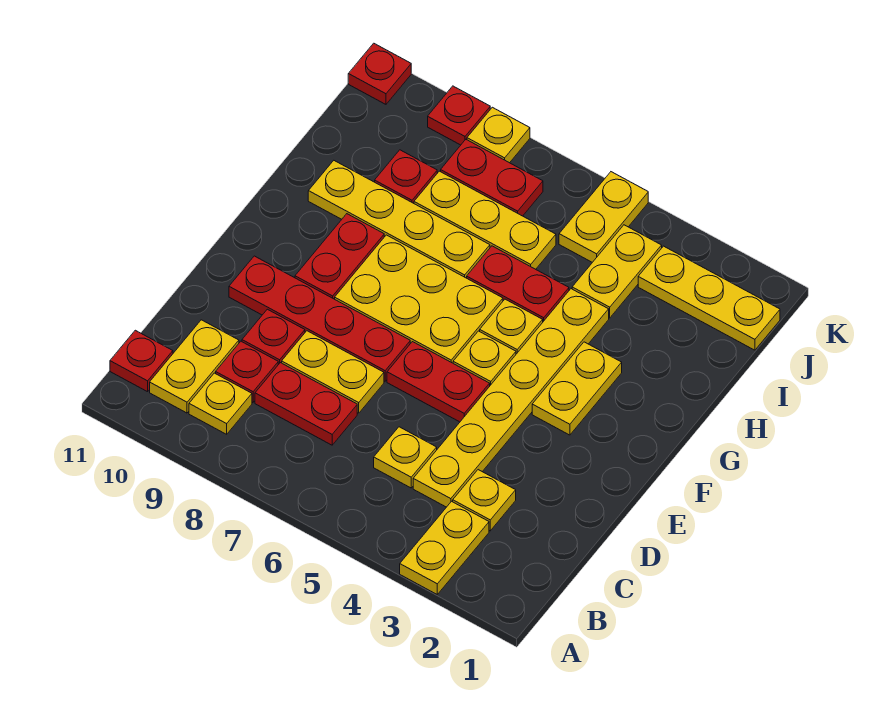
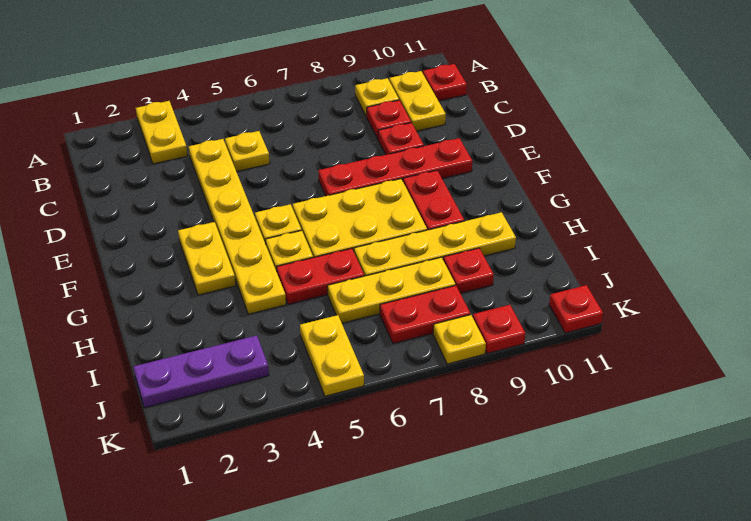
yellow 1x1 plate [453,470,516,531] -> none
red 1x2 plate [255,363,357,445] -> none
yellow 1x2 plate [282,331,384,413] -> none
red 1x2 plate [387,342,490,422] -> none
yellow 1x2 plate [572,225,662,318] -> none
yellow 1x3 plate [638,246,780,350] -> purple 1x3 plate [134,336,269,408]

